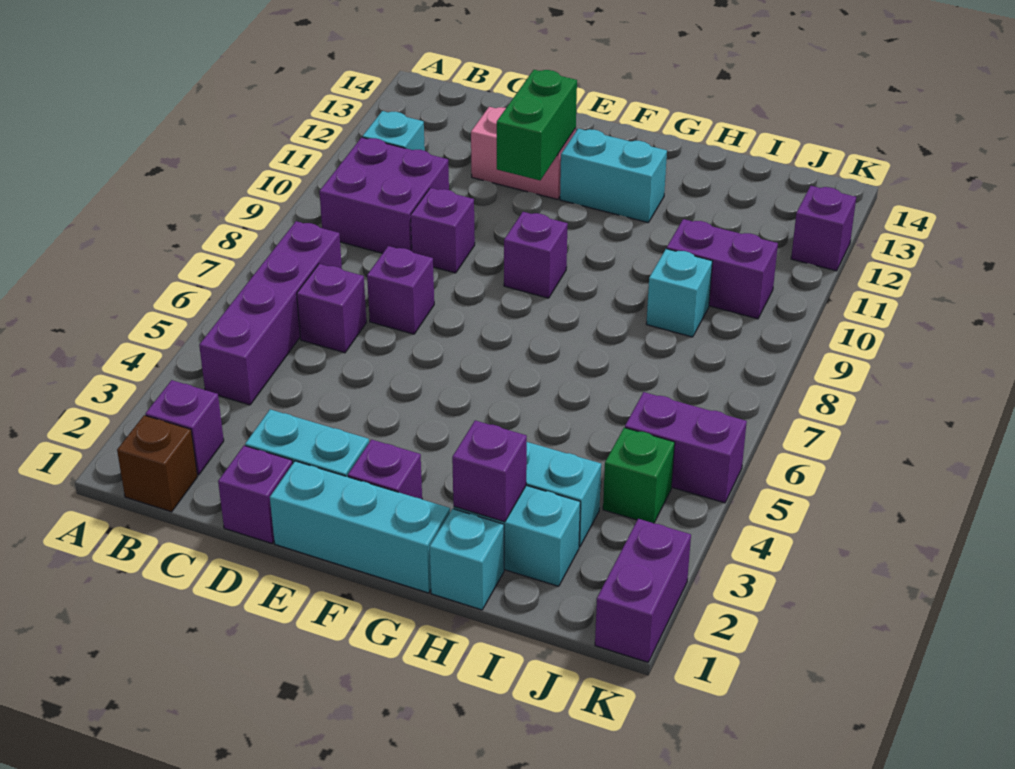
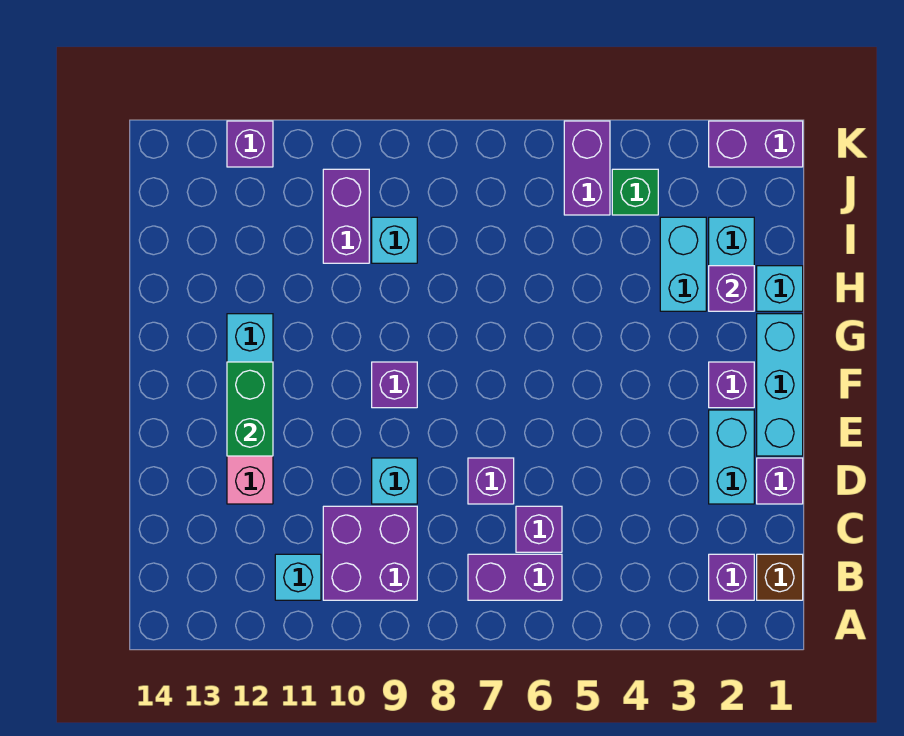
purple 1x4 brick [199,221,342,405] -> purple 1x2 brick [468,554,562,600]
purple 1x1 brick [411,188,475,273] -> cyan 1x1 brick [372,458,417,504]
green 1x2 brick [497,70,577,180] -> green 1x2 brick turned to [227,362,273,456]

